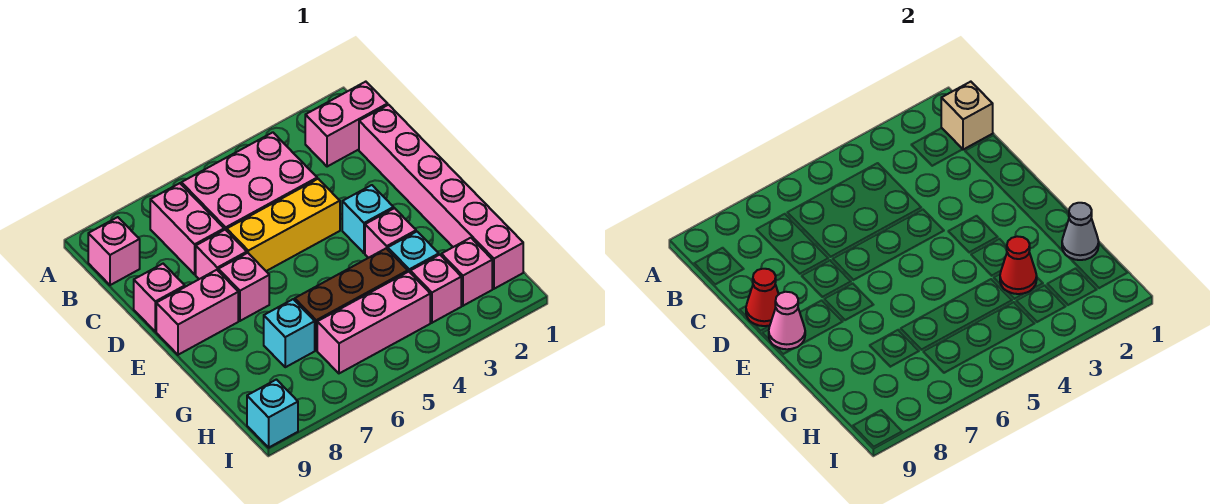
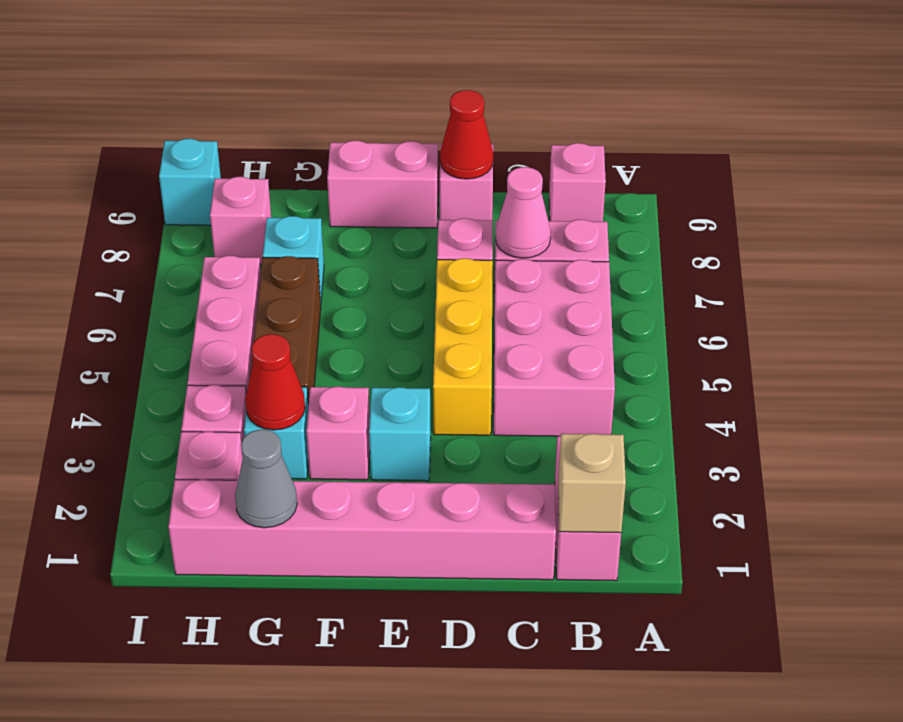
pink 1x1 brick [218,253,269,321] -> pink 1x1 brick moved to [210,177,271,264]
pink 1x2 brick [156,270,238,355] -> pink 1x2 brick turned to [327,141,438,228]
pink 1x1 cone [769,292,805,349] -> pink 1x1 cone moved to [495,167,551,258]

